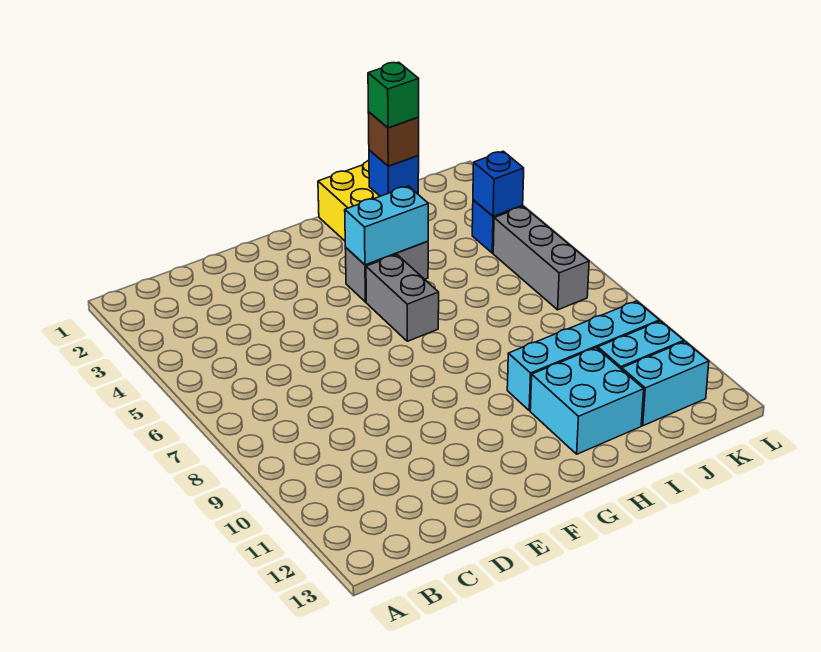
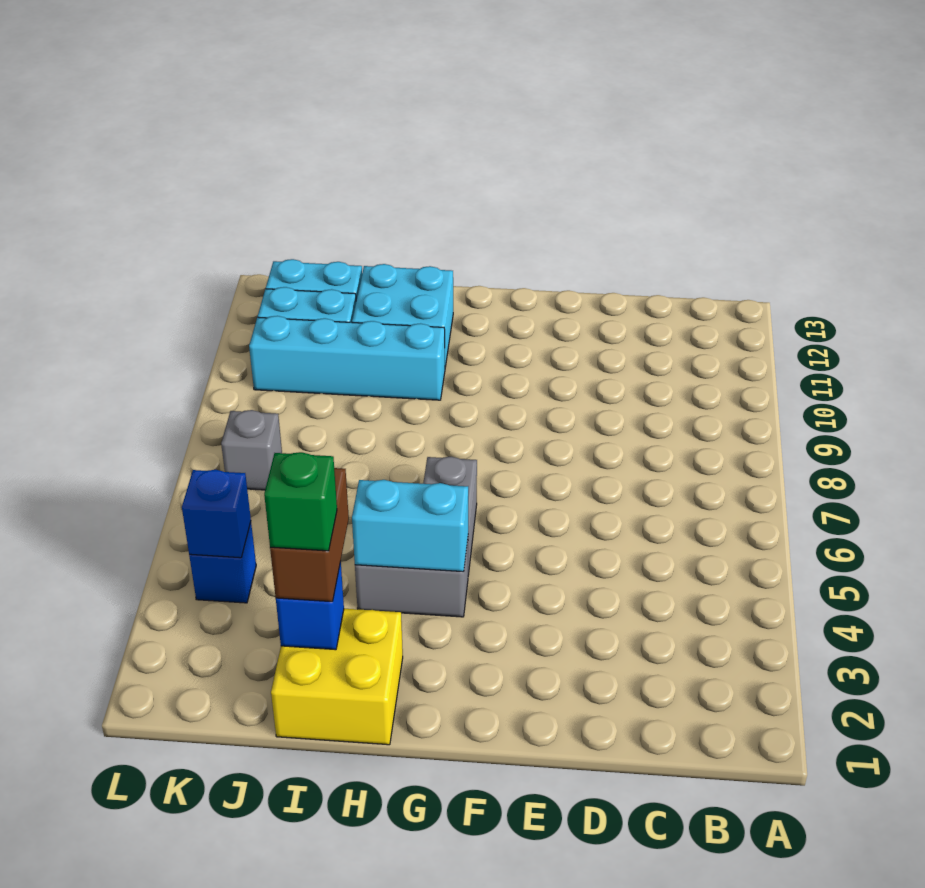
brown 1x1 brick [368,112,419,166] -> brown 1x2 brick [270,468,349,602]
grey 1x3 brick [493,207,589,310] -> grey 1x1 brick [221,410,282,490]

